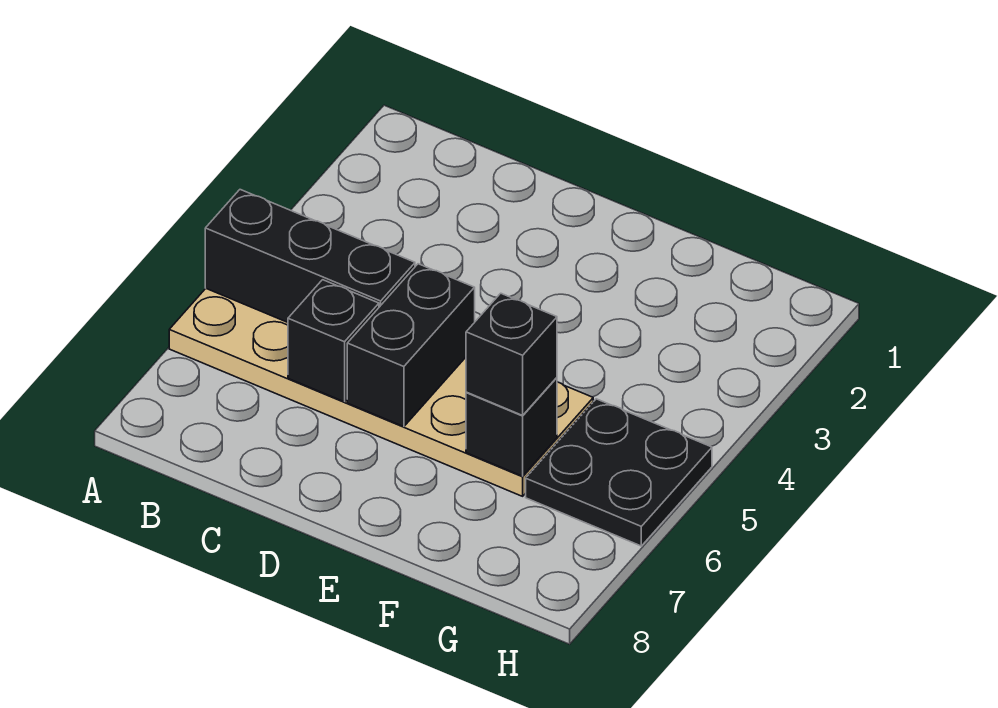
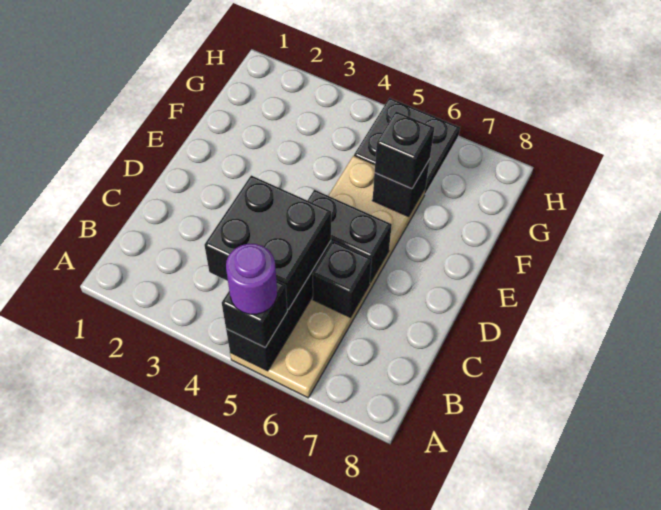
none -> black 1x1 brick [222,281,287,347]
none -> purple 1x1 round brick [226,244,277,314]
none -> black 2x2 brick [204,175,331,310]

